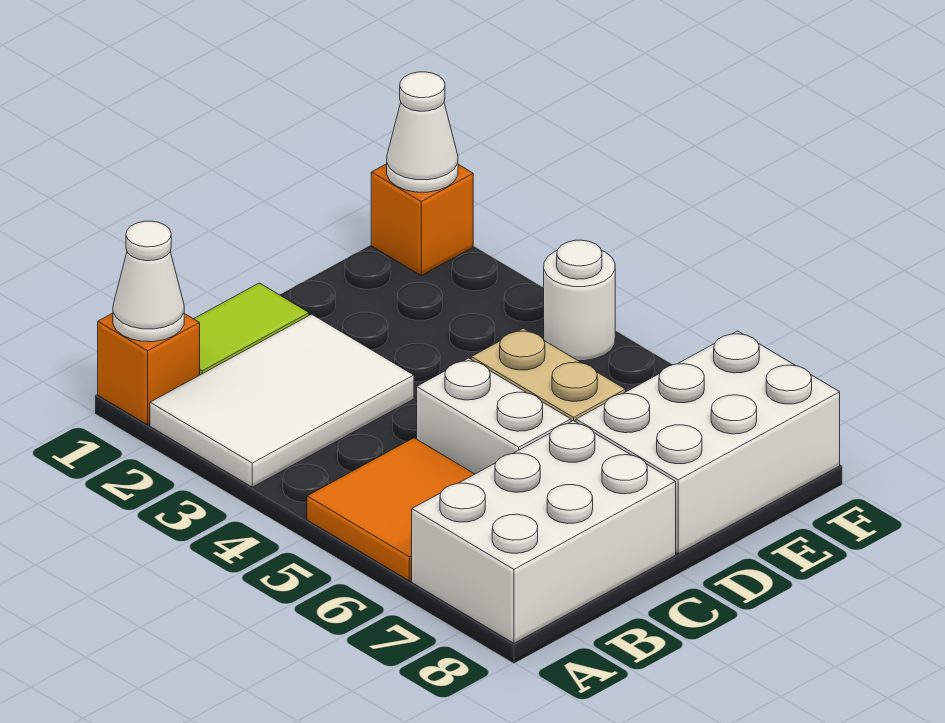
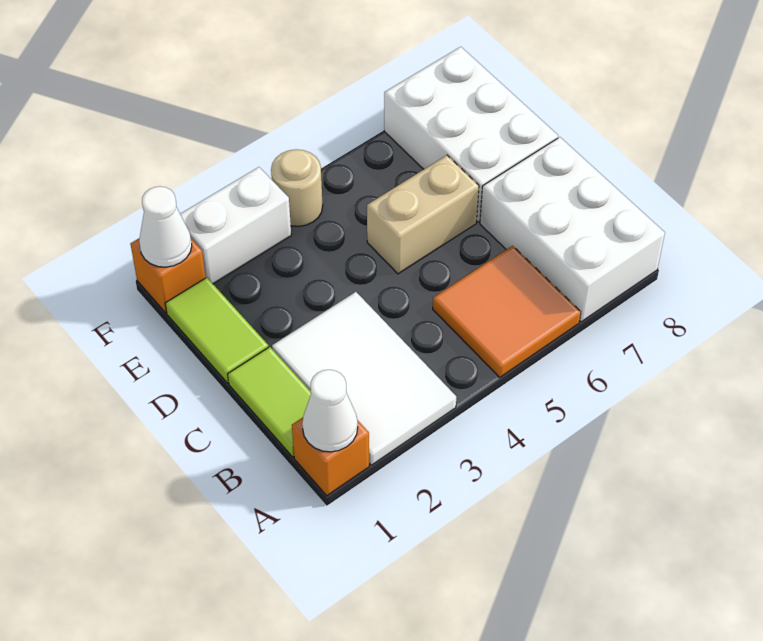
white 1x2 brick [417,358,571,474] -> white 1x2 brick moved to [180,167,291,284]
none -> lime 1x2 tile [165,278,269,383]
white 1x1 round brick [544,240,615,361] -> tan 1x1 round brick [271,149,323,226]

